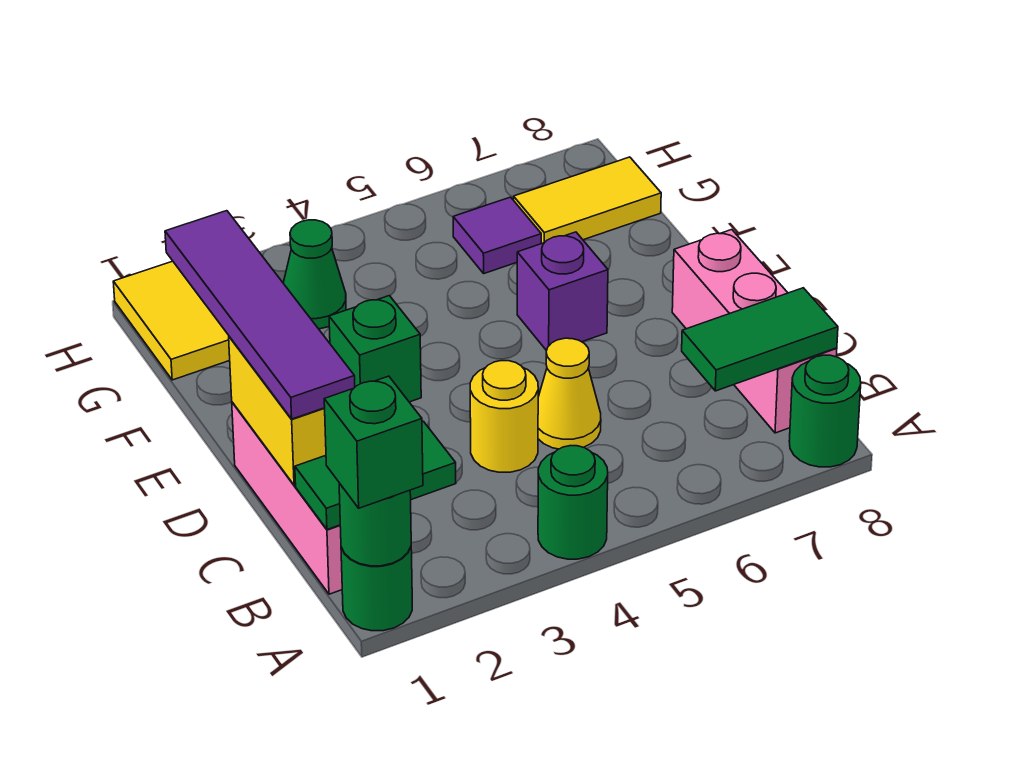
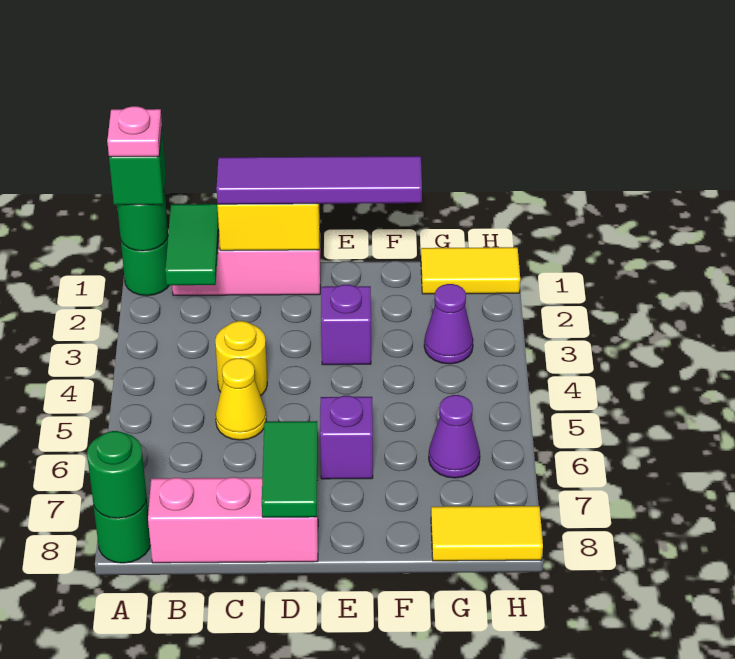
none -> pink 1x1 plate [107,106,162,157]
green 1x1 round brick [538,446,608,559] -> green 1x1 round brick moved to [87,431,147,518]
green 1x2 tile [682,288,838,391] -> green 1x2 tile moved to [262,421,318,517]
green 1x1 brick [329,296,421,402] -> purple 1x1 brick [321,285,371,365]
green 1x1 cone [283,220,346,329] -> purple 1x1 cone [424,284,473,364]
purple 1x1 tile [453,197,541,273] -> purple 1x1 cone [429,395,480,478]
yellow 1x2 tile [514,157,661,244] -> yellow 1x2 tile turned to [431,506,543,561]

